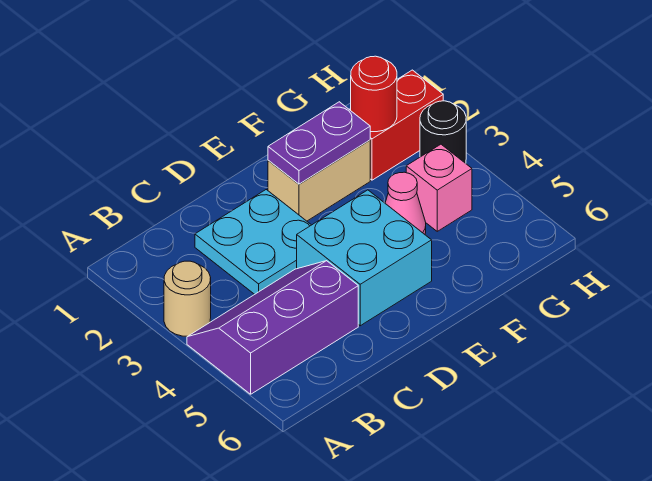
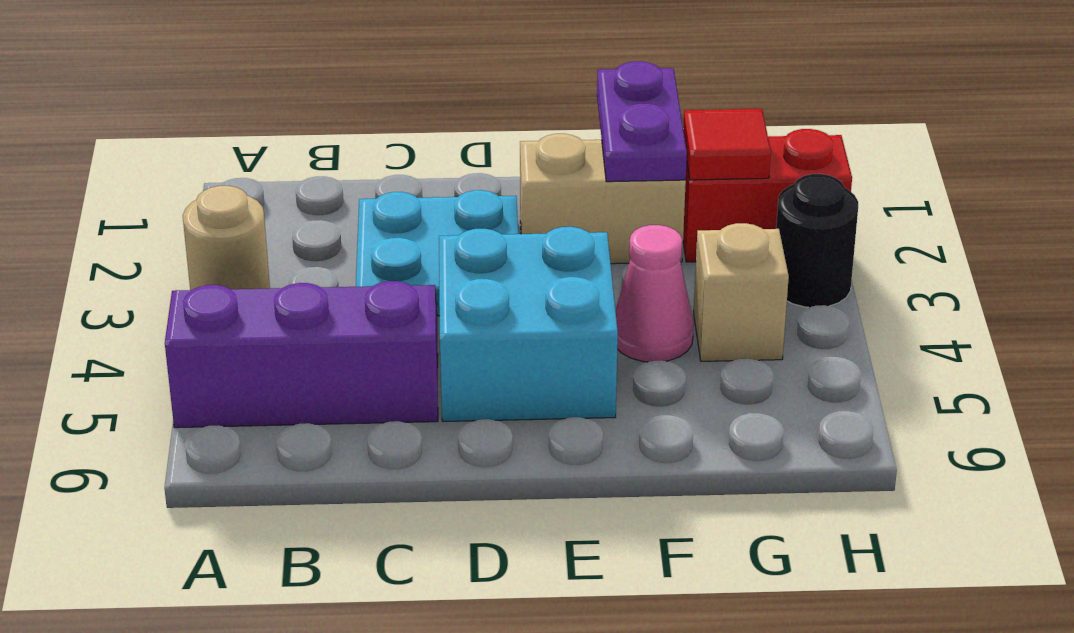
purple 1x2 plate [268,102,370,184] -> purple 1x2 plate turned to [597,62,687,182]
red 1x1 round brick [351,56,397,132] -> red 1x1 tile [683,109,771,180]
pink 1x1 brick [406,144,472,231] -> tan 1x1 brick [694,223,789,361]

